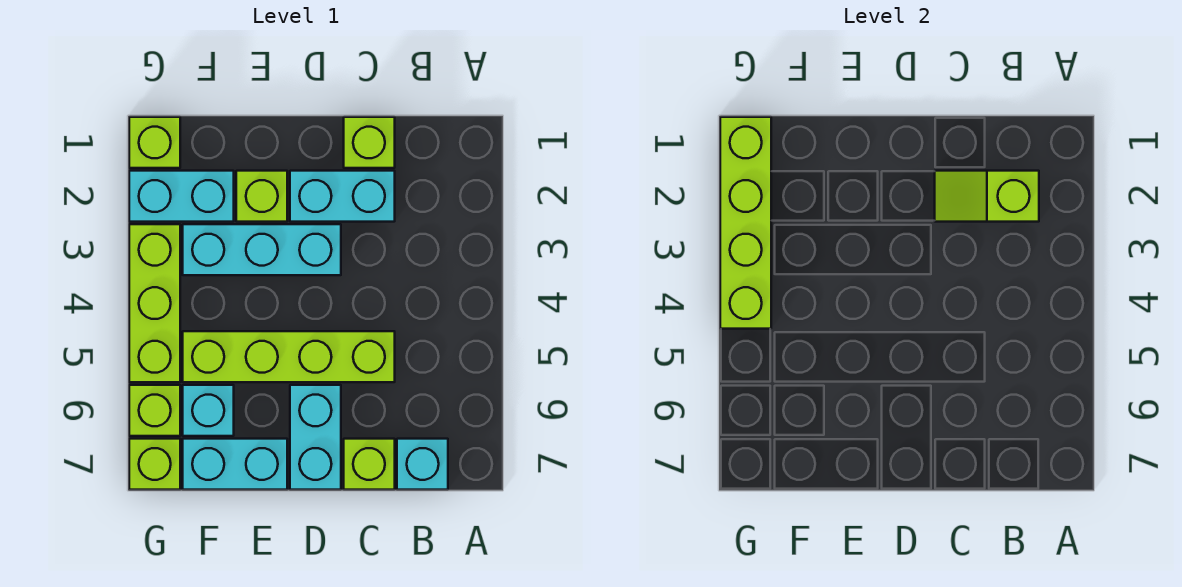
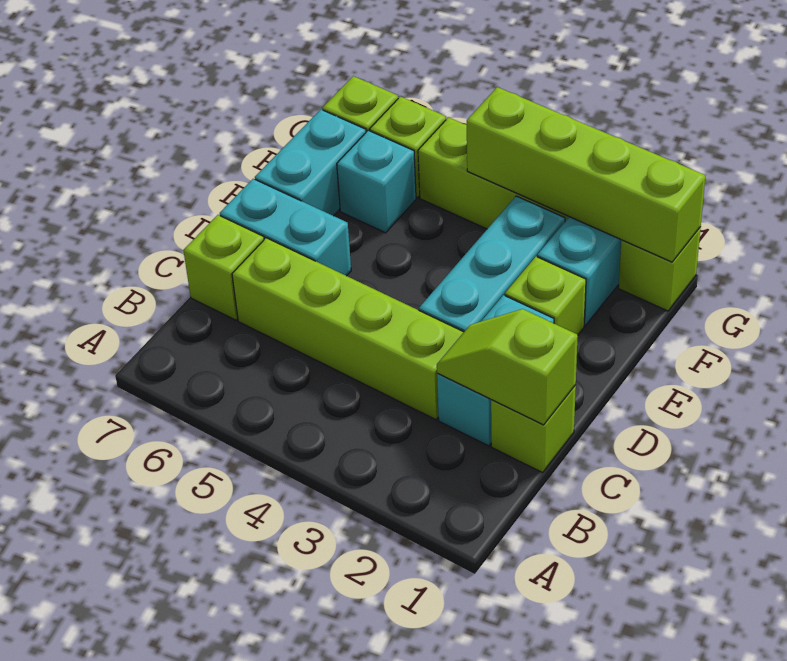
lime 1x2 slope [935,171,1039,222] -> lime 1x2 slope turned to [437,309,578,425]
cyan 1x1 brick [397,439,448,490] -> none
lime 1x4 brick [183,331,395,382] -> lime 1x4 brick turned to [232,238,463,420]

